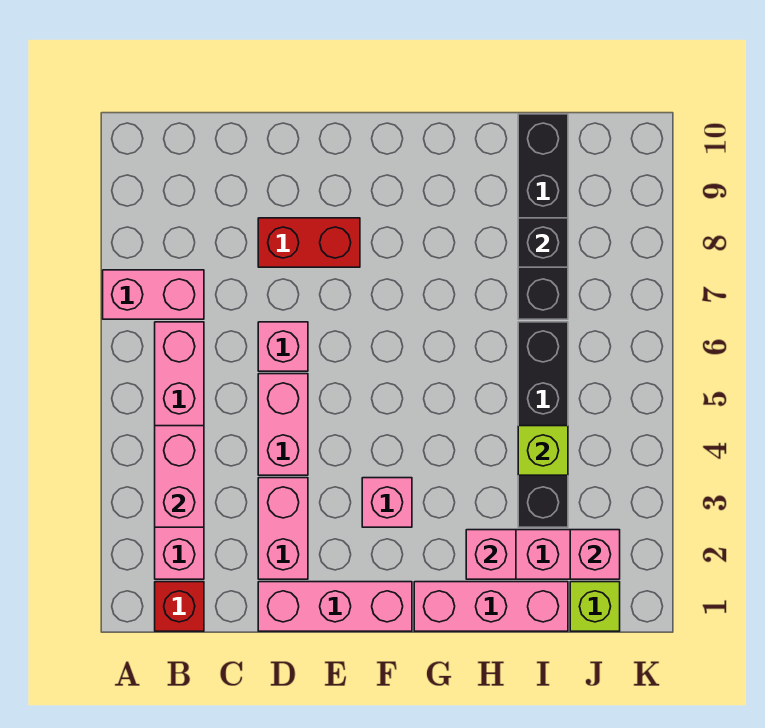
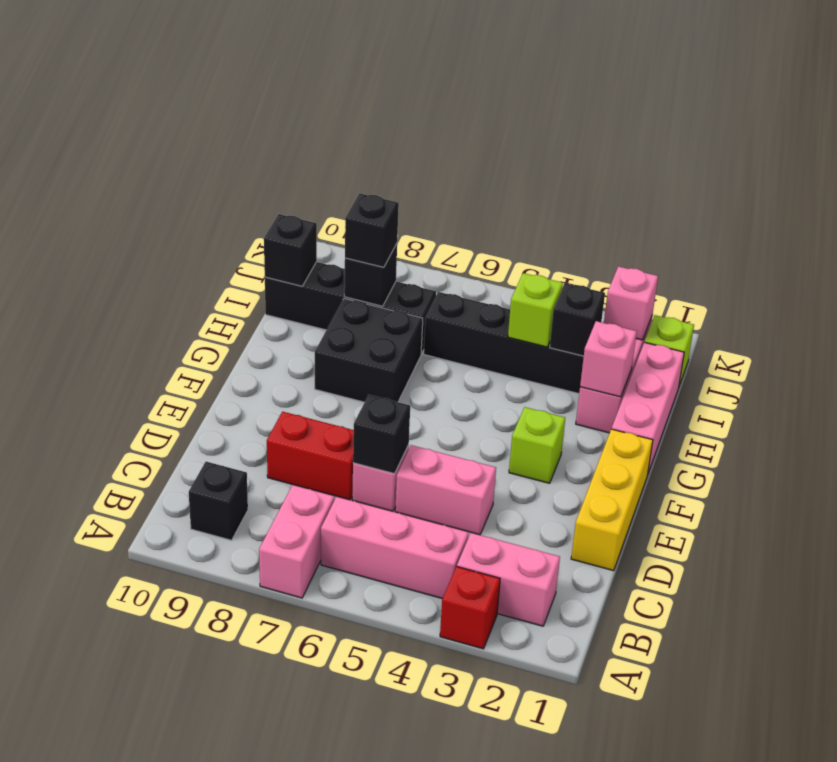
red 1x1 brick [155,582,204,631] -> red 1x1 brick moved to [440,567,500,649]
pink 1x2 brick [155,426,204,527] -> none
none -> black 1x1 brick [189,462,248,540]
pink 1x3 brick [258,582,412,631] -> yellow 1x3 brick [571,429,653,571]
pink 1x2 brick [258,478,308,579] -> none
none -> black 1x1 brick [353,395,410,474]
red 1x2 brick [258,218,360,267] -> red 1x2 brick turned to [267,412,354,500]
pink 1x1 brick [362,478,412,527] -> lime 1x1 brick [509,407,565,483]
none -> black 2x2 brick [315,299,423,402]
none -> black 1x1 brick [550,283,605,356]
none -> black 1x1 brick [345,193,399,267]
none -> black 1x1 brick [264,214,317,286]

